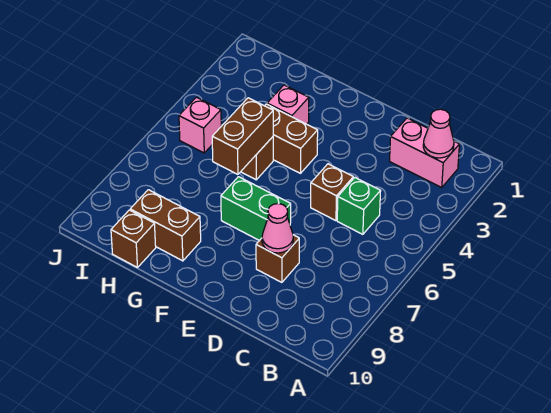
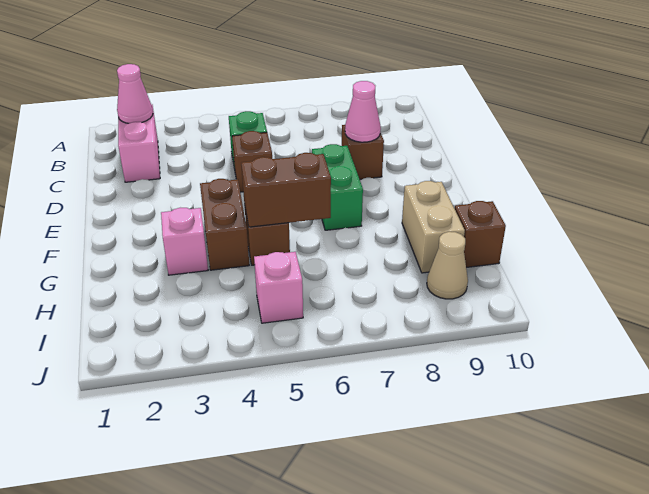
brown 1x2 brick [130,190,201,261] -> tan 1x2 brick [402,181,465,273]
none -> tan 1x1 cone [427,232,468,299]

